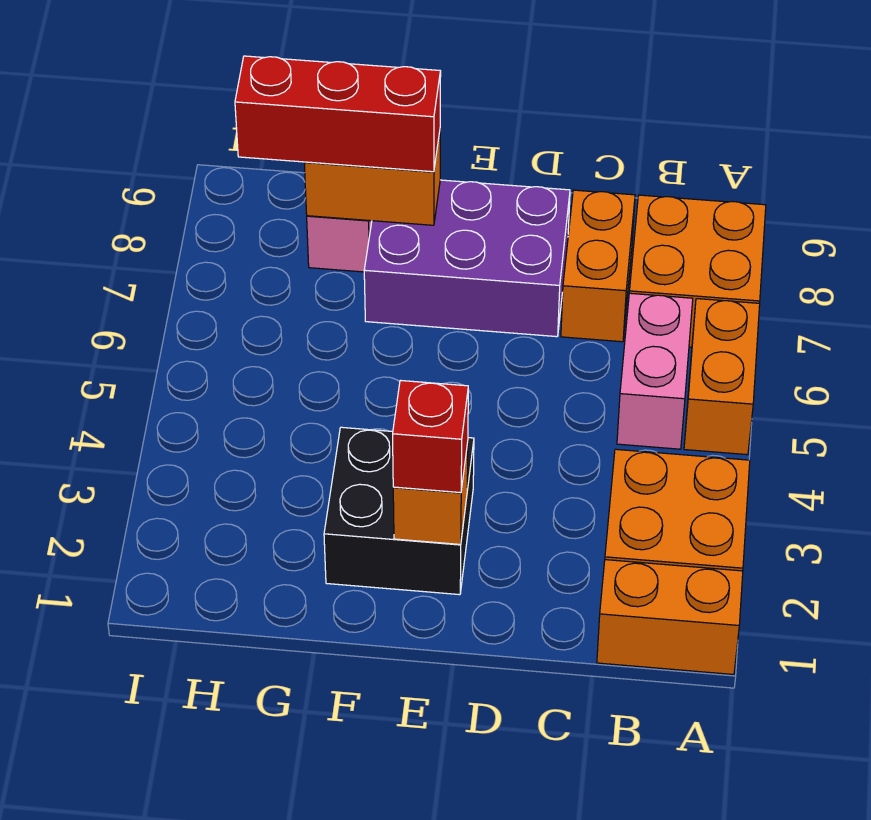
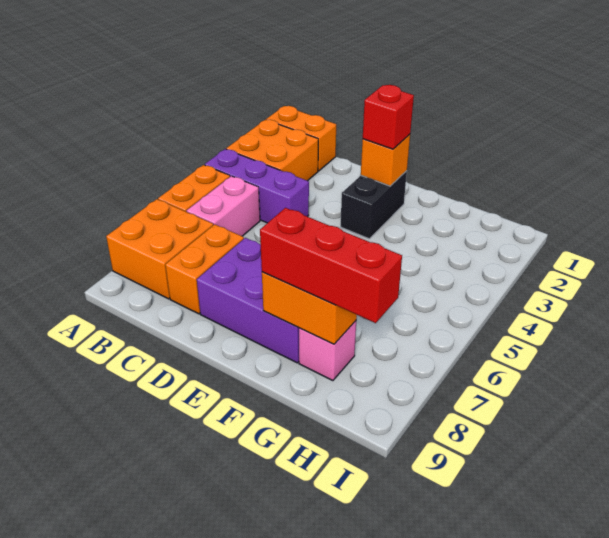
none -> purple 1x3 brick [205,149,309,223]
black 2x2 brick [324,427,474,595] -> black 1x2 brick [341,171,407,239]

